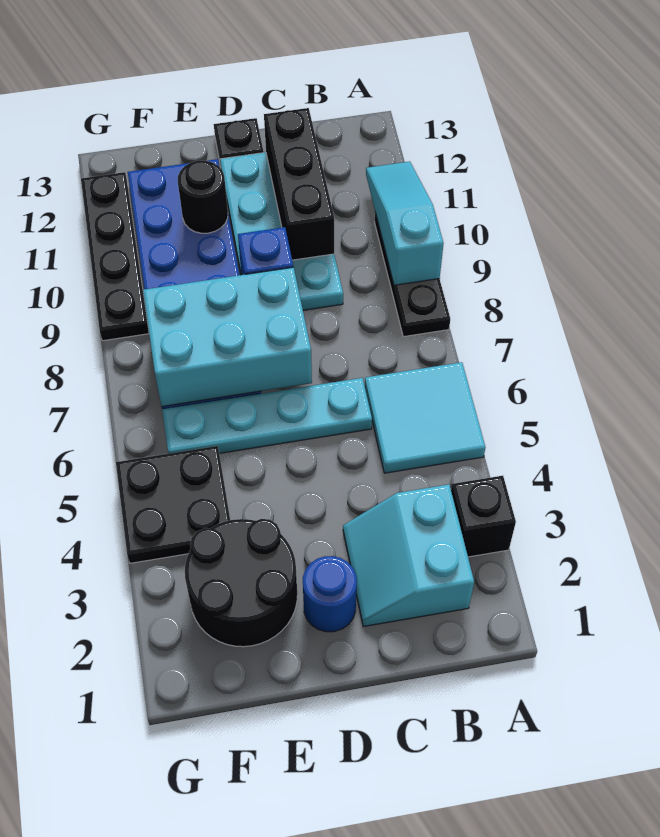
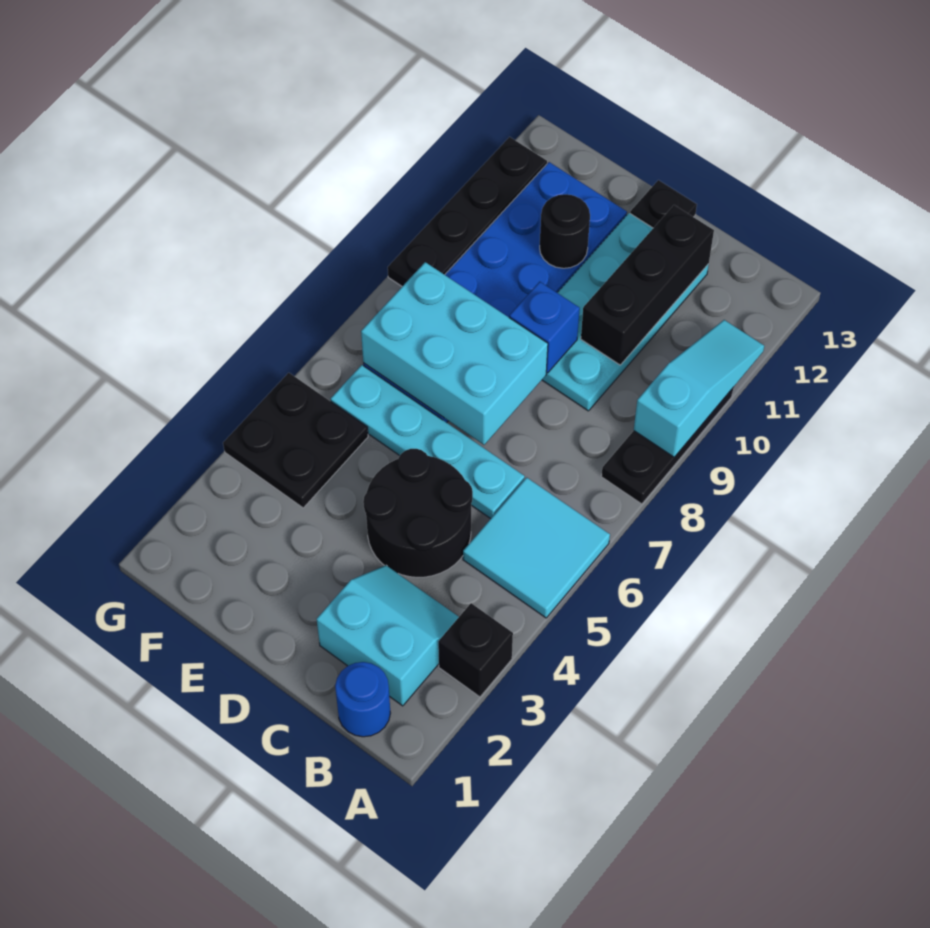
cyan 2x2 slope [343,484,474,627] -> cyan 2x2 slope turned to [317,565,459,706]
blue 1x1 round brick [303,556,357,632] -> blue 1x1 round brick moved to [335,662,390,737]
black 2x2 round brick [185,519,297,647] -> black 2x2 round brick moved to [363,449,473,577]

